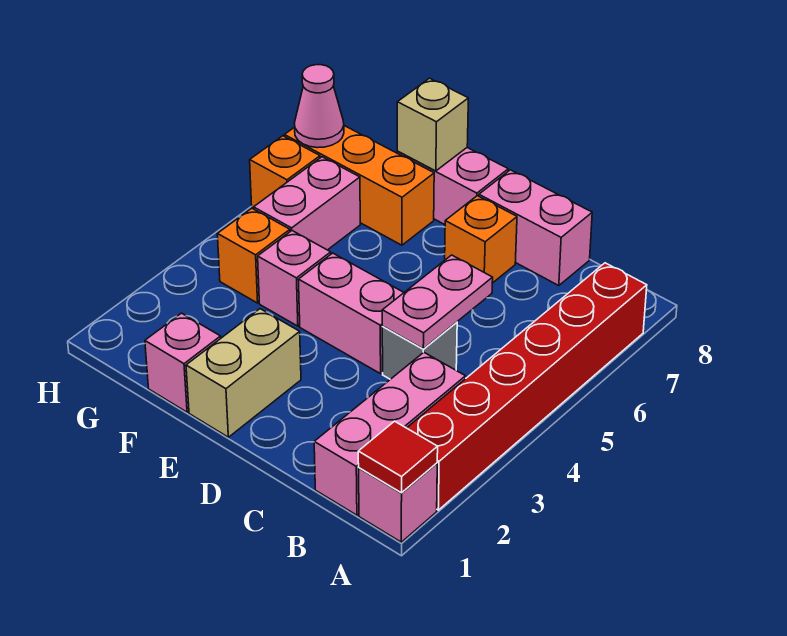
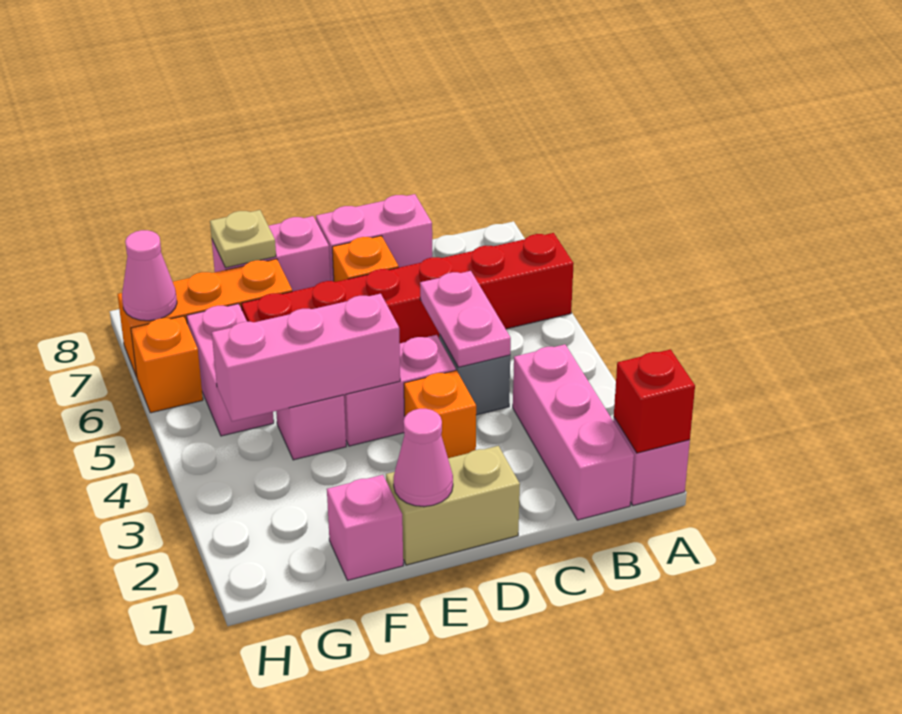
red 1x1 tile [358,421,438,493] -> red 1x1 brick [614,349,695,453]
red 1x6 brick [407,263,647,510] -> red 1x6 brick turned to [241,233,574,343]
tan 1x2 brick [186,309,301,437] -> tan 1x2 brick turned to [386,446,520,565]
none -> pink 1x1 cone [394,409,453,507]
none -> pink 1x3 brick [212,294,400,421]
tan 1x1 brick [397,78,468,171] -> tan 1x1 plate [210,210,276,268]
orange 1x1 brick [217,208,290,303] -> orange 1x1 brick moved to [404,370,476,458]

